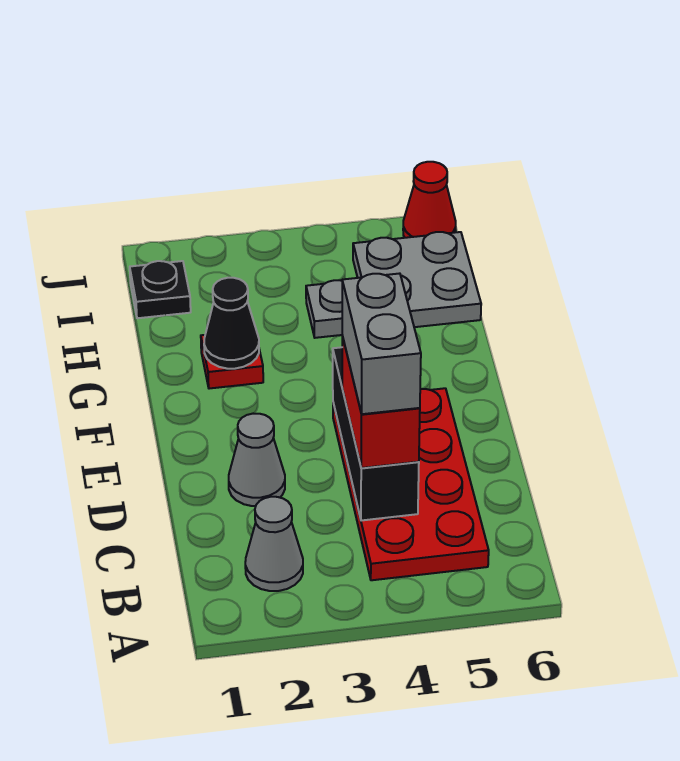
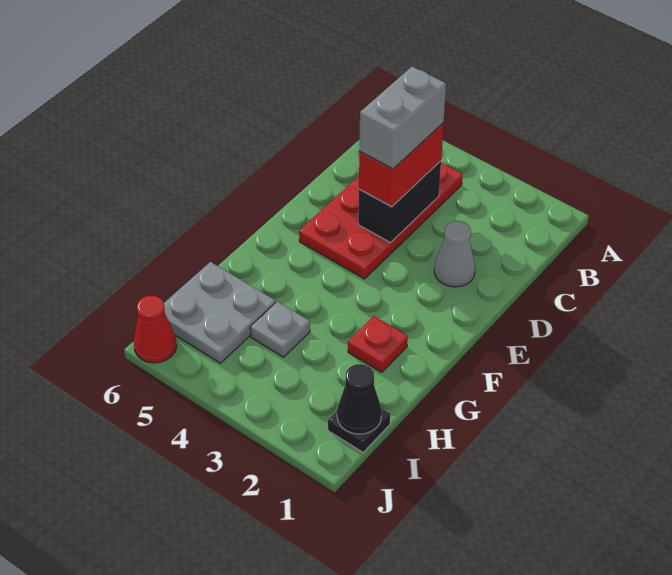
grey 1x1 cone [245,497,303,591] -> none
black 1x3 brick [333,347,419,521] -> black 1x2 brick [358,161,441,243]
black 1x1 cone [204,278,259,369] -> black 1x1 cone moved to [337,364,382,434]

